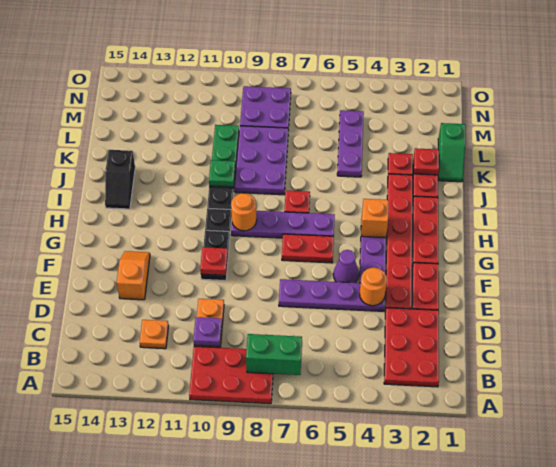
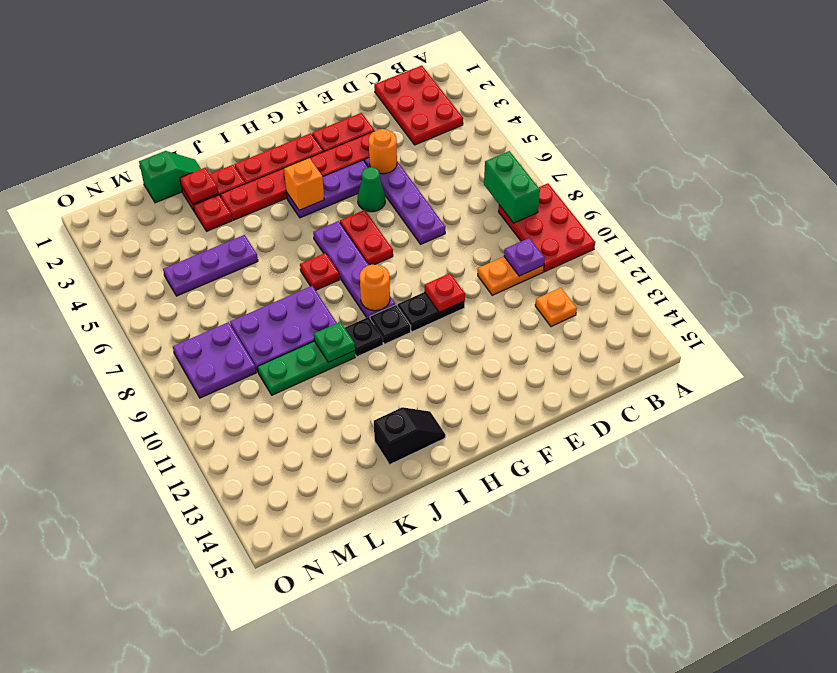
red 2x3 plate [384,308,439,387] -> red 2x3 plate turned to [374,65,463,145]
orange 1x2 slope [117,251,150,300] -> none
purple 1x1 cone [333,250,359,283] -> green 1x1 cone [358,167,385,212]

